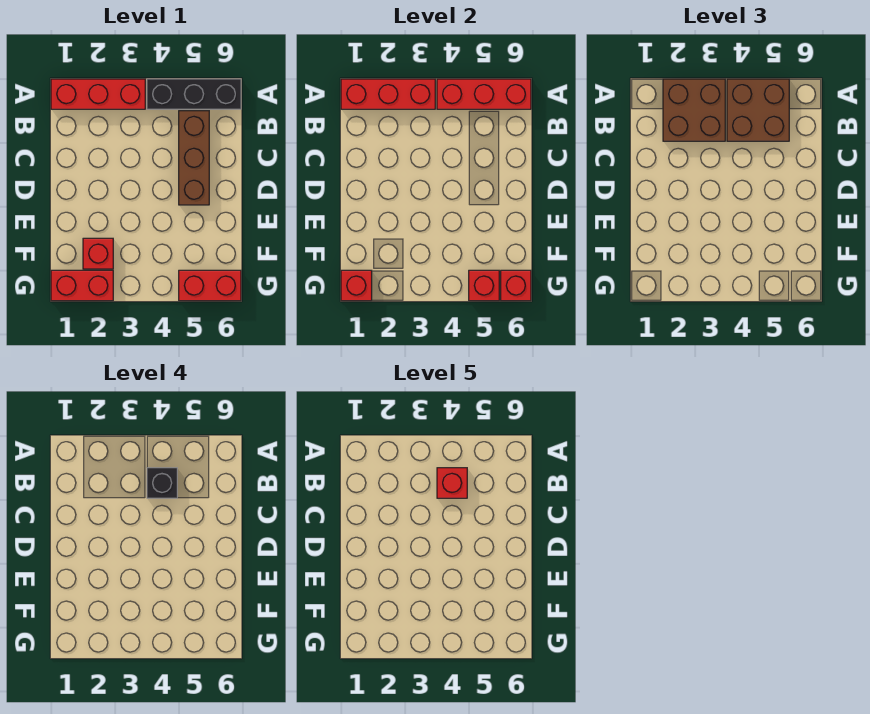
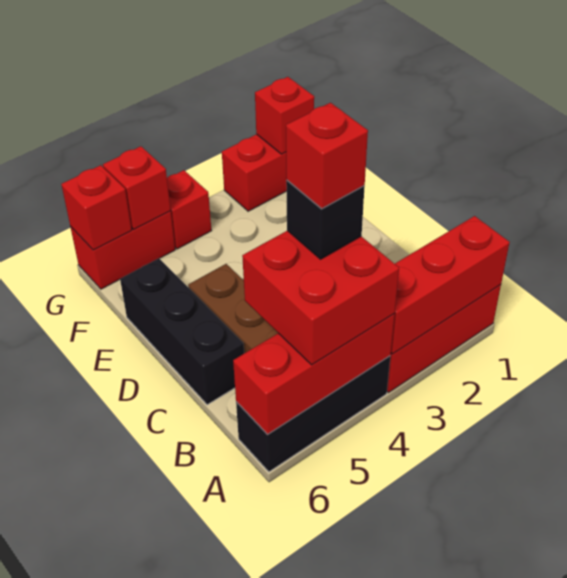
brown 2x2 brick [663,79,725,141] -> none
brown 2x2 brick [727,79,789,141] -> red 2x2 brick [242,231,399,365]
none -> black 1x3 brick [120,258,244,405]
red 1x1 brick [83,238,113,269] -> red 1x1 brick moved to [167,170,211,249]

